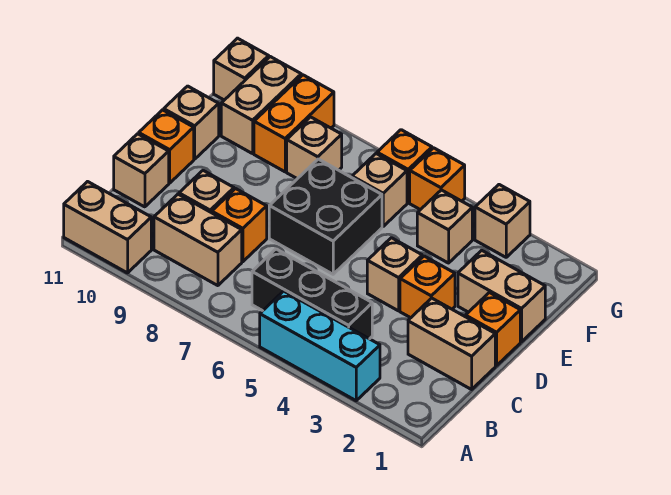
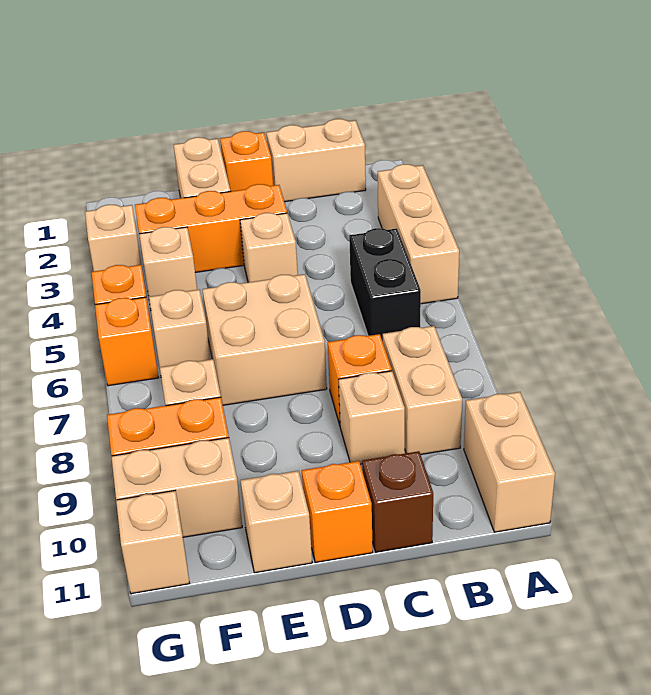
cyan 1x3 brick [260,291,380,401] -> tan 1x3 brick [378,164,459,304]
black 1x3 brick [252,249,372,339] -> black 1x2 brick [349,228,421,341]
tan 1x2 brick [408,298,495,389] -> tan 1x2 brick turned to [266,119,366,202]
tan 1x1 brick [114,134,169,207] -> brown 1x1 brick [362,451,433,552]
orange 1x1 brick [400,256,455,318] -> orange 1x3 brick [135,184,287,272]
black 2x2 brick [269,159,382,274] -> tan 2x2 brick [202,274,327,405]

